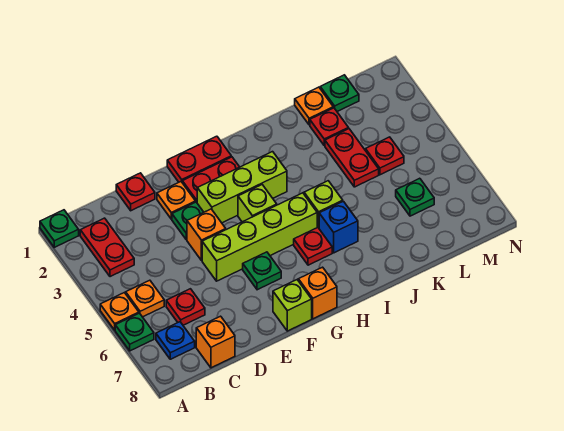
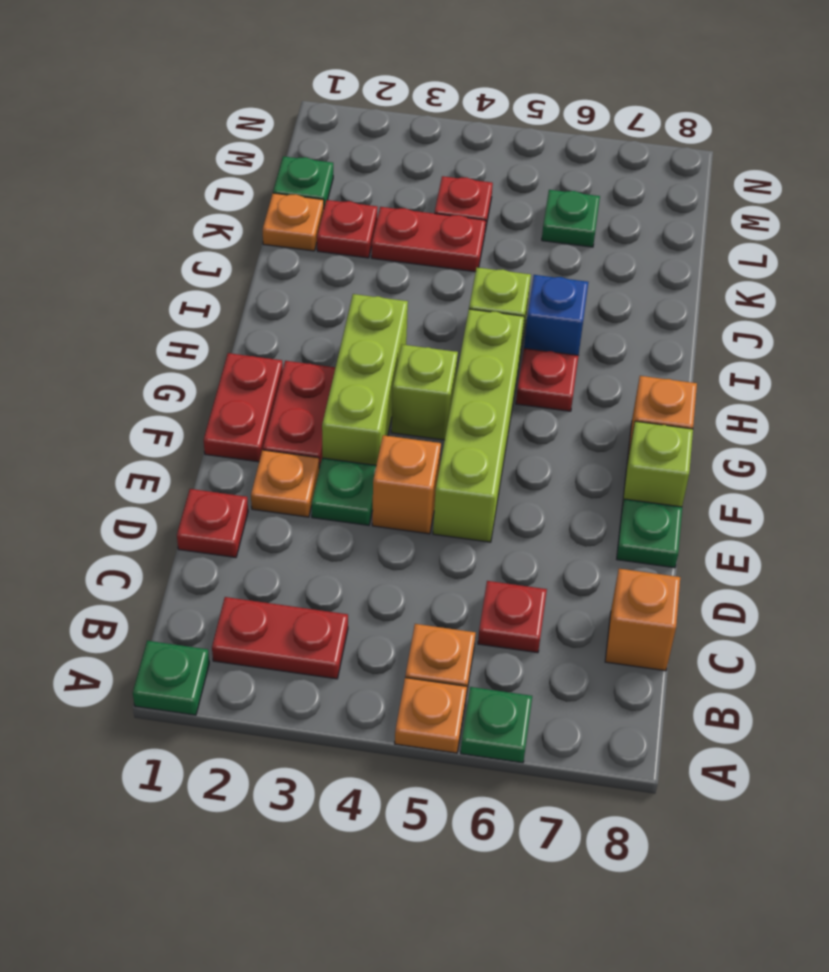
blue 1x1 plate [156,322,195,359] -> none
green 1x1 plate [243,252,281,290] -> green 1x1 plate moved to [617,499,682,568]

